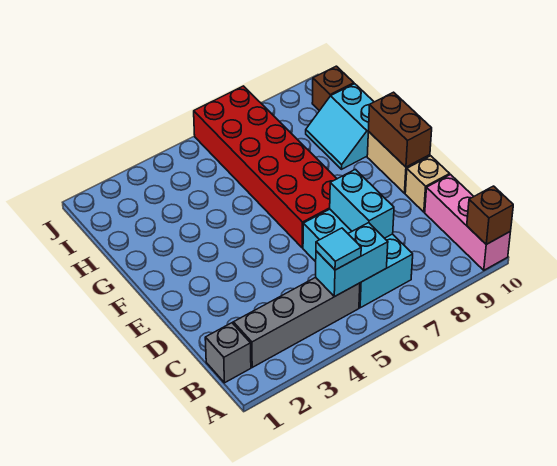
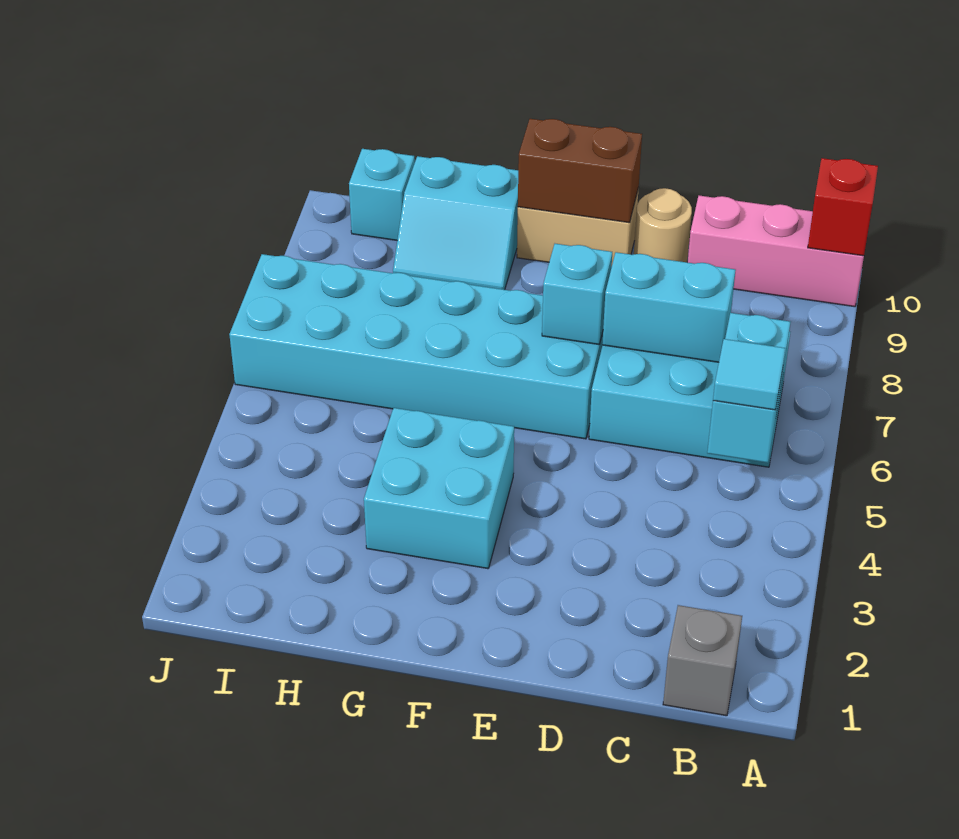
brown 1x1 brick [467,186,513,244] -> red 1x1 brick [808,158,878,256]
grey 1x4 brick [233,277,360,367] -> none
tan 1x1 brick [405,156,450,212] -> tan 1x1 round brick [634,188,692,262]
red 2x6 brick [194,86,337,248] -> cyan 2x6 brick [229,254,603,439]
none -> cyan 1x1 brick [542,244,612,344]
none -> cyan 2x2 brick [364,408,514,569]
brown 1x1 brick [312,66,354,111] -> cyan 1x1 brick [349,149,415,240]

